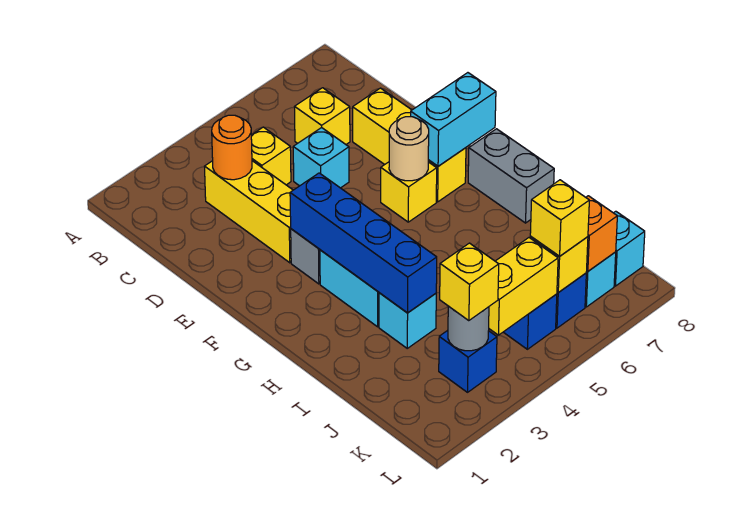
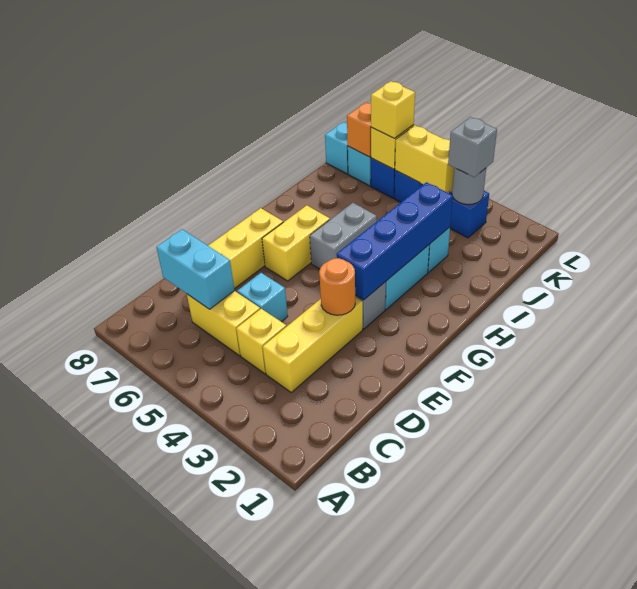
orange 1x1 round brick [212,115,252,180] -> orange 1x1 round brick moved to [319,258,355,315]
yellow 1x1 brick [295,88,350,144] -> yellow 1x2 brick [187,291,260,356]
yellow 1x1 brick [381,162,437,222] -> yellow 1x2 brick [262,205,330,281]
tan 1x1 round brick [389,117,429,181] -> none
cyan 1x2 brick [411,73,496,166] -> cyan 1x2 brick moved to [156,229,235,309]
grey 1x2 brick [468,129,554,223] -> grey 1x2 brick moved to [310,203,377,269]
yellow 1x1 brick [440,243,499,321] -> grey 1x1 brick [448,117,497,177]

